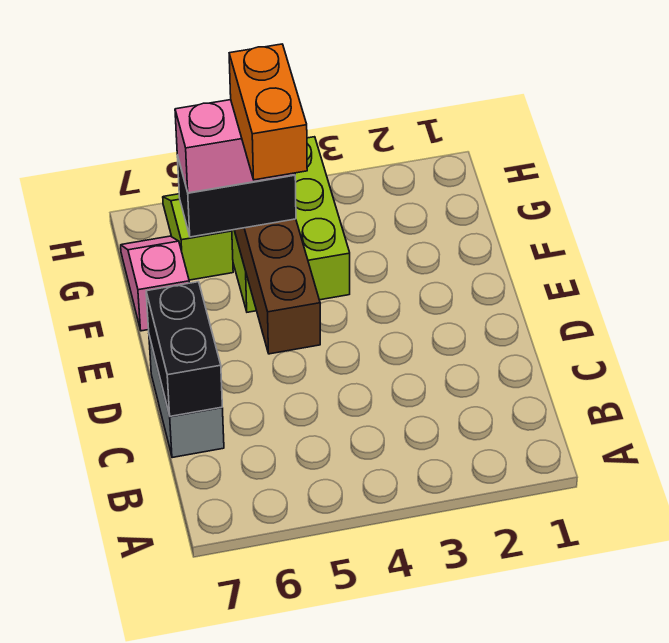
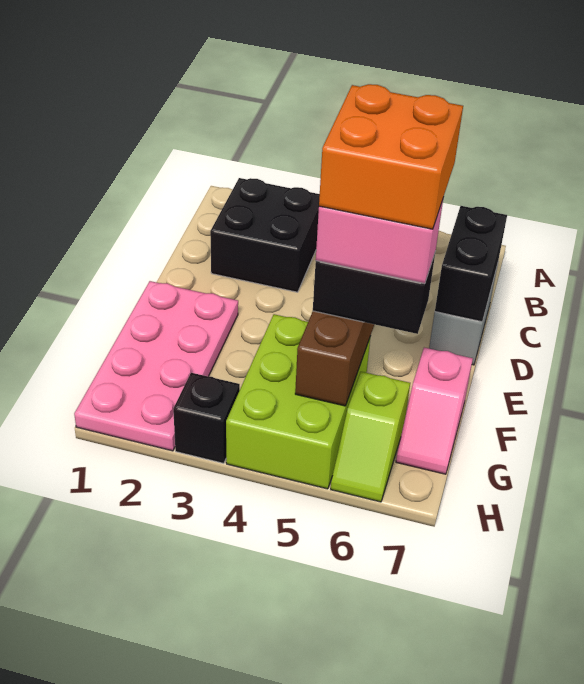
none -> black 2x2 brick [210,178,320,292]
none -> pink 2x4 plate [74,281,238,451]
orange 1x2 brick [229,44,307,180] -> orange 2x2 brick [319,84,463,229]
none -> black 1x1 brick [173,373,240,463]

